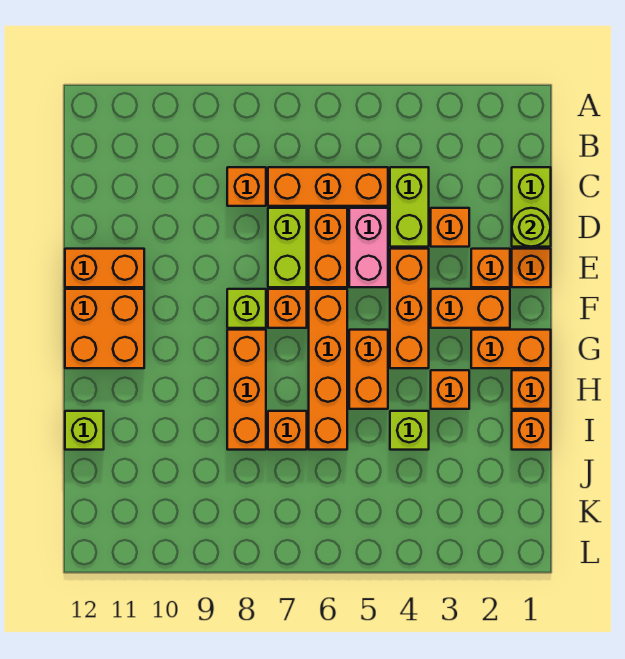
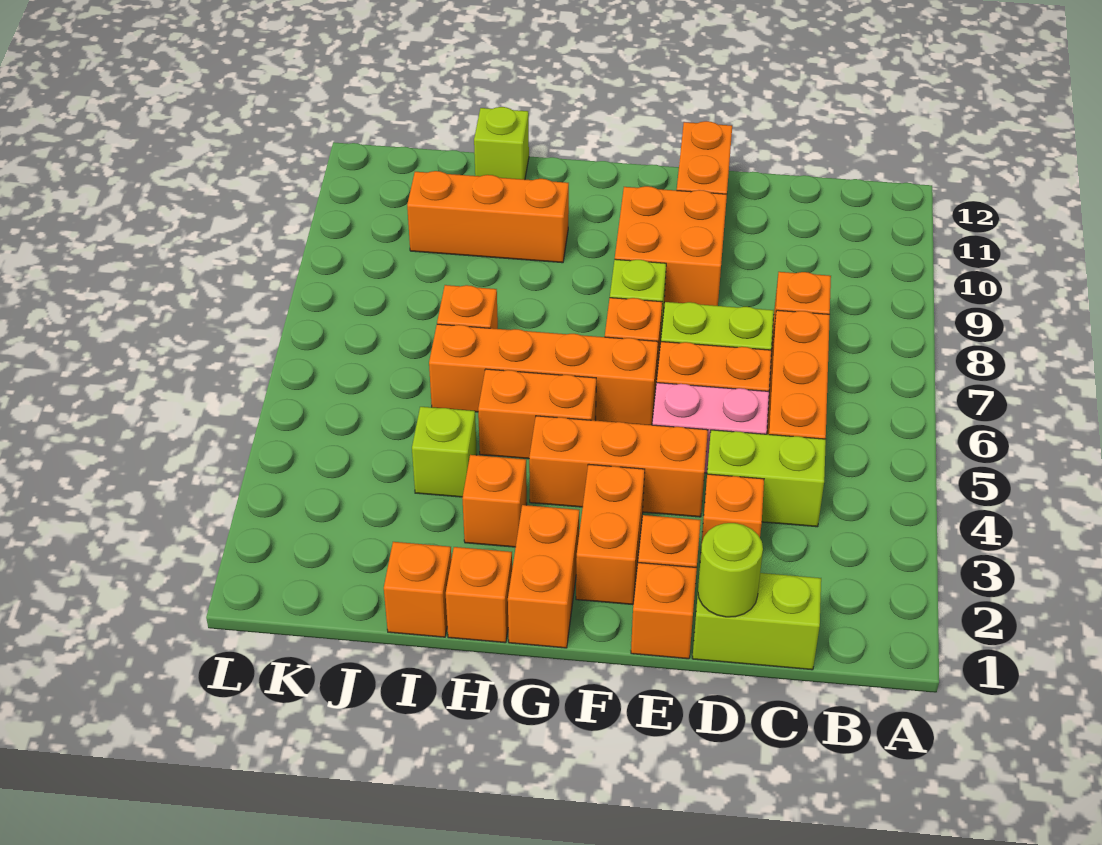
orange 2x2 brick [65,289,144,368] -> orange 2x2 brick moved to [615,186,727,306]
orange 1x3 brick [227,330,266,450] -> orange 1x3 brick moved to [407,171,569,263]

